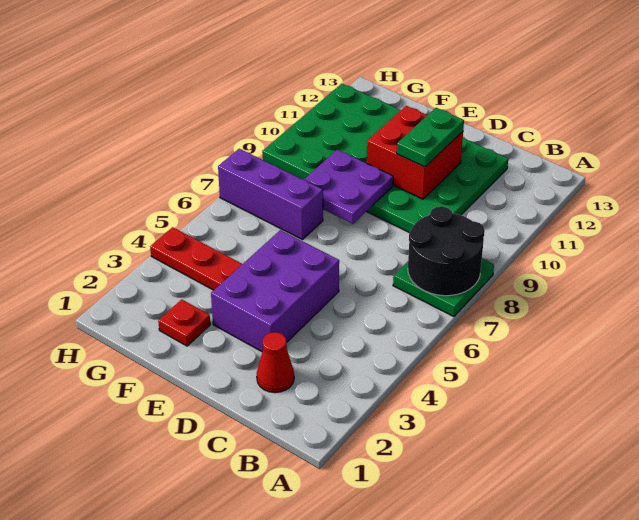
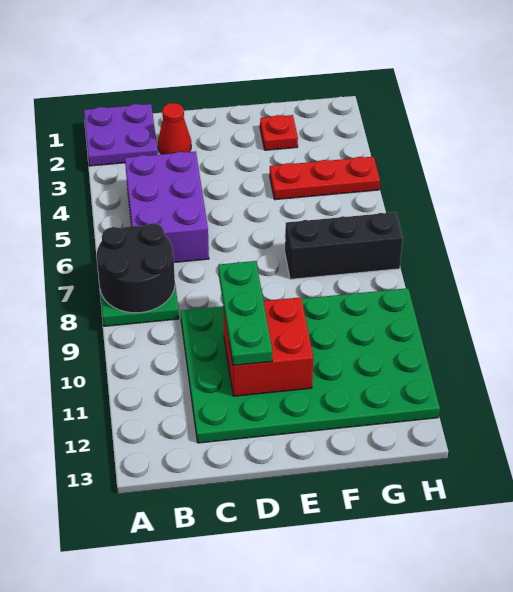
purple 2x3 brick [211,230,339,351] -> purple 2x3 brick moved to [125,151,209,262]
green 1x2 plate [397,108,464,167] -> green 1x3 plate [218,261,272,365]
purple 2x2 plate [304,150,393,224] -> purple 2x2 plate moved to [84,104,158,166]
purple 1x3 brick [218,149,323,240] -> black 1x3 brick [285,212,403,279]

